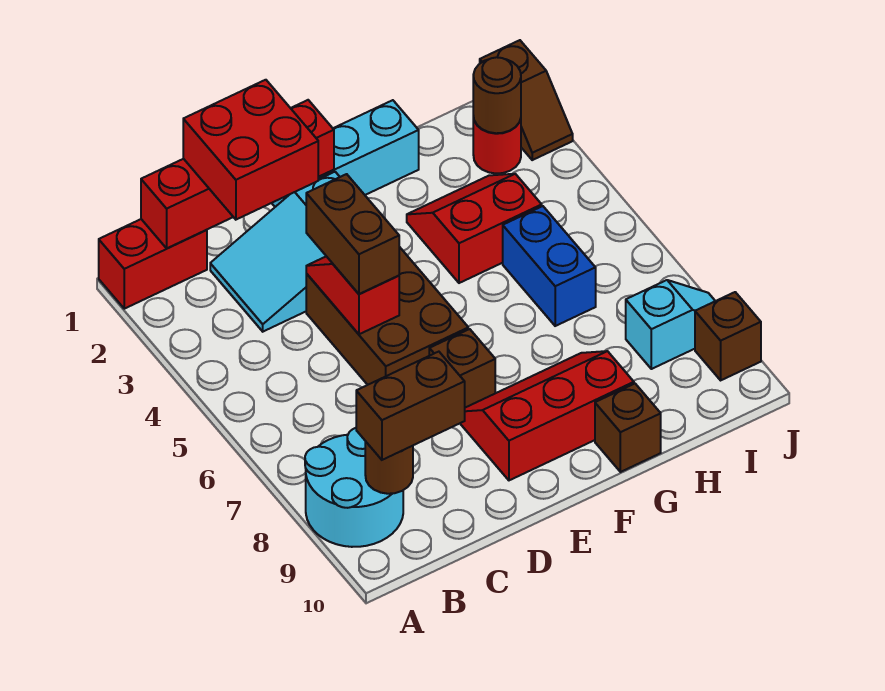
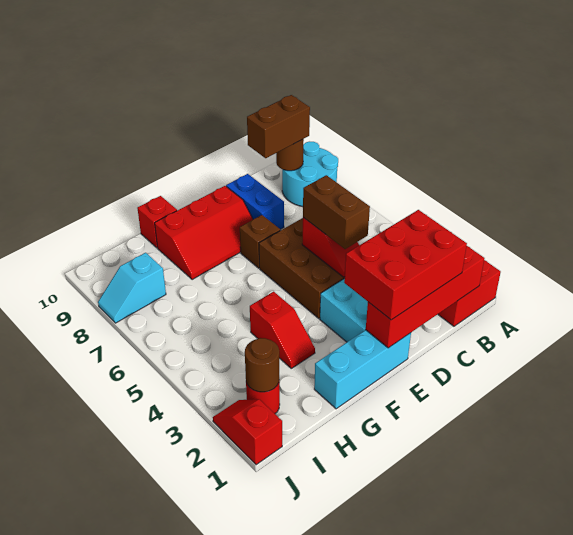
red 2x2 brick [183,80,318,220] -> red 2x3 brick [344,210,467,320]
red 2x2 slope [407,174,542,283] -> red 1x2 slope [250,292,315,368]
brown 1x1 brick [595,384,661,472] -> red 1x1 brick [137,196,177,248]
blue 1x2 brick [503,206,596,326] -> blue 1x2 brick moved to [226,174,284,230]
brown 1x2 slope [480,40,573,160] -> red 1x2 slope [213,399,282,465]
brown 1x1 brick [695,292,761,380] -> none

